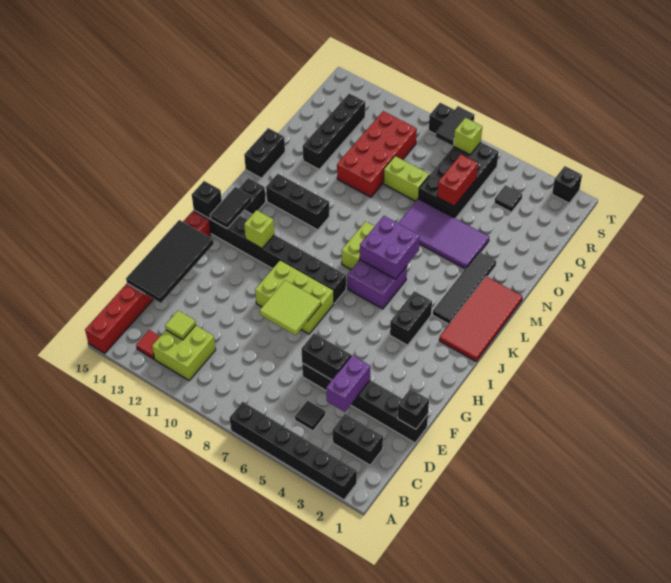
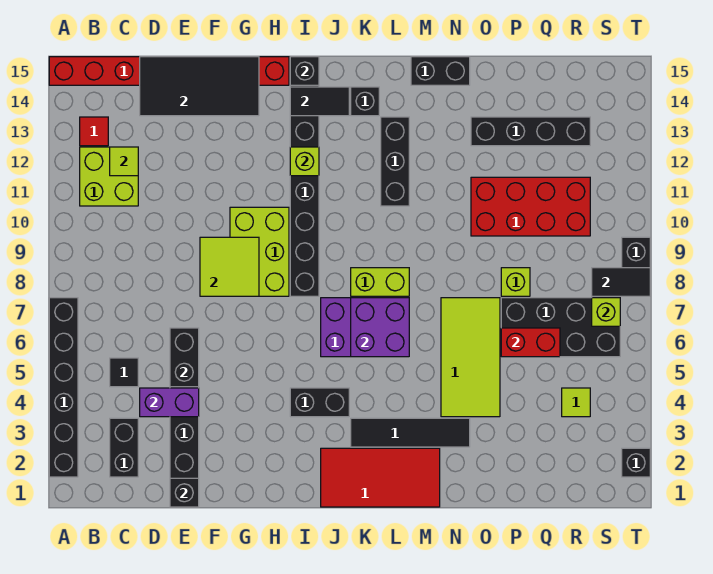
purple 2x4 tile [398,199,489,269] -> lime 2x4 tile [441,298,500,417]
lime 1x2 brick [383,156,429,201] -> lime 1x1 brick [501,268,530,296]
black 1x1 tile [494,185,522,212] -> lime 1x1 tile [562,388,590,417]

